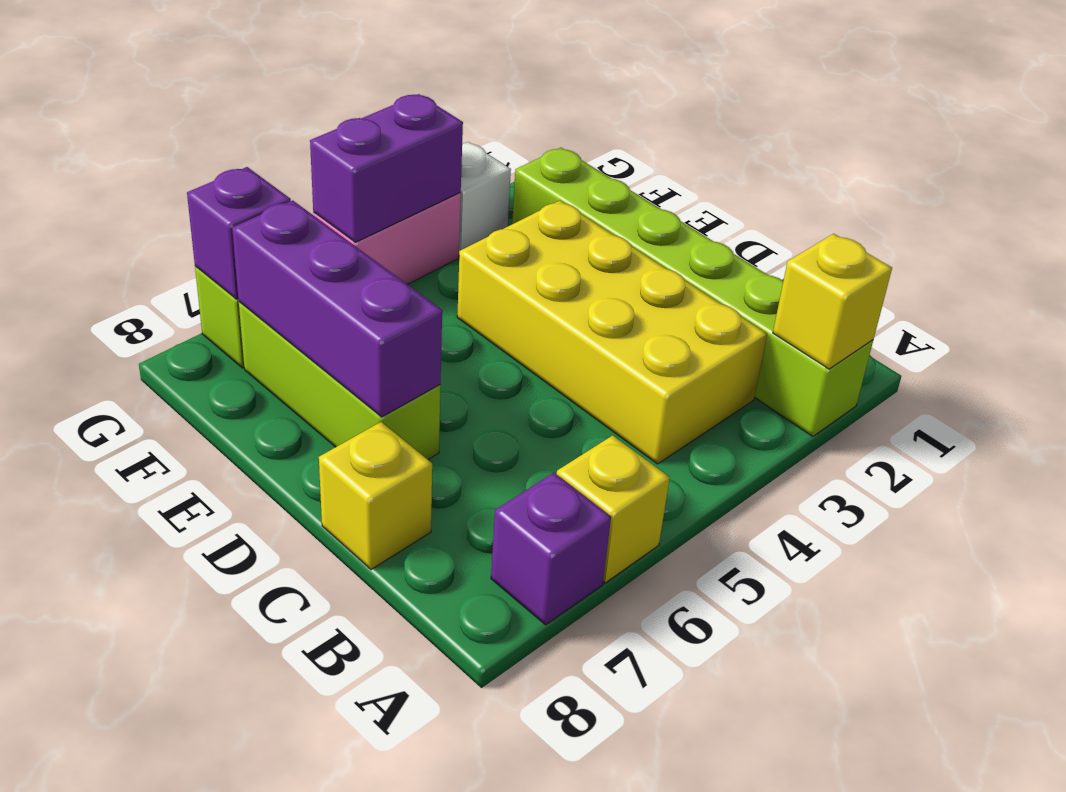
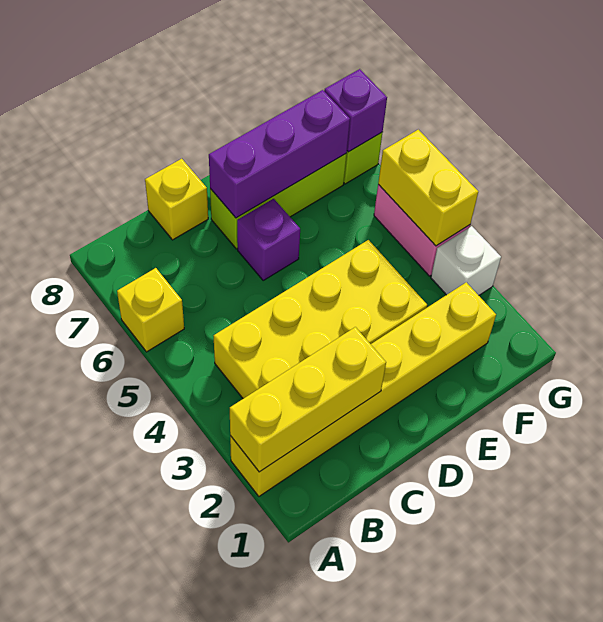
lime 1x6 brick [512,148,873,436] -> yellow 1x6 brick [230,282,496,496]
yellow 1x1 brick [773,234,892,369] -> yellow 1x3 brick [230,327,386,472]
purple 1x1 brick [491,473,611,625] -> purple 1x1 brick moved to [237,199,300,280]
purple 1x2 brick [310,94,463,242] -> yellow 1x2 brick [378,130,478,246]

